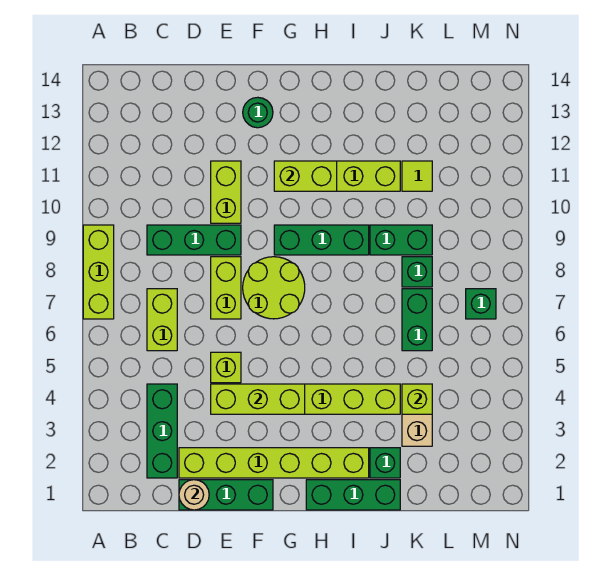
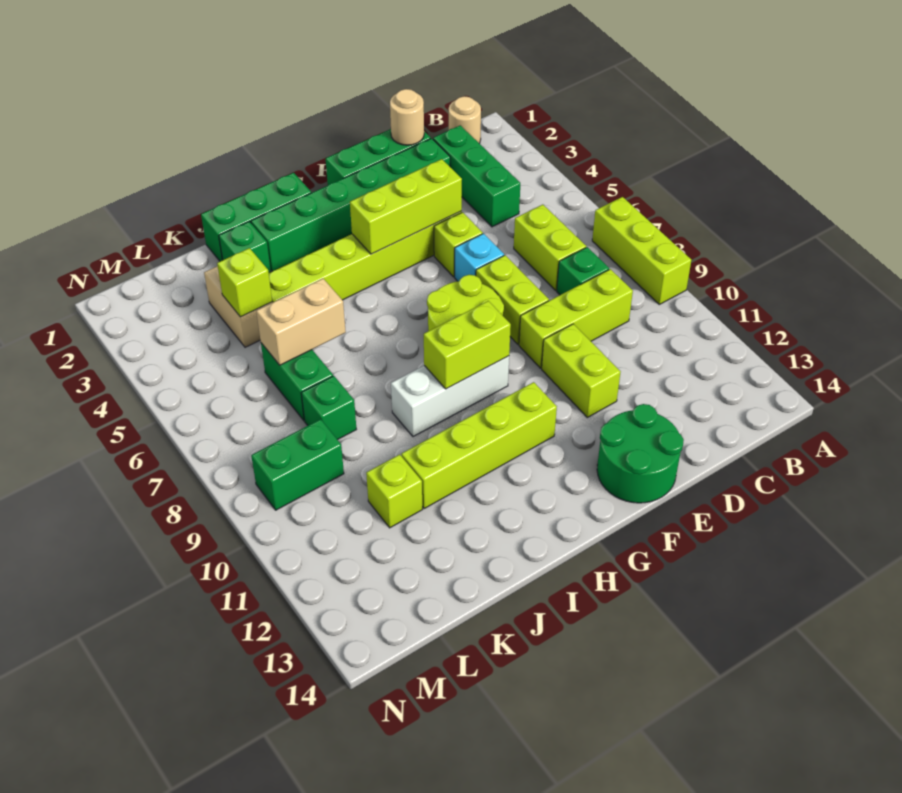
none -> tan 1x1 round brick [449,96,481,144]
green 1x3 brick [147,225,241,255] -> lime 1x3 brick [519,269,633,368]
lime 1x6 brick [179,448,369,478] -> green 1x6 brick [251,139,450,271]
none -> cyan 1x1 brick [455,233,504,281]
green 1x1 round brick [243,97,273,128] -> green 2x2 round brick [597,404,684,503]
green 1x3 brick [274,225,369,255] -> white 1x3 brick [391,356,509,437]
lime 1x2 brick [274,161,337,191] -> lime 1x2 brick moved to [424,301,511,389]
none -> tan 1x2 brick [256,279,346,365]
green 1x2 brick [370,225,432,255] -> green 1x2 brick moved to [251,419,344,510]
lime 1x1 tile [402,161,432,191] -> lime 1x1 brick [366,454,423,528]
green 1x1 brick [466,289,496,319] -> green 1x1 brick moved to [557,247,609,295]

